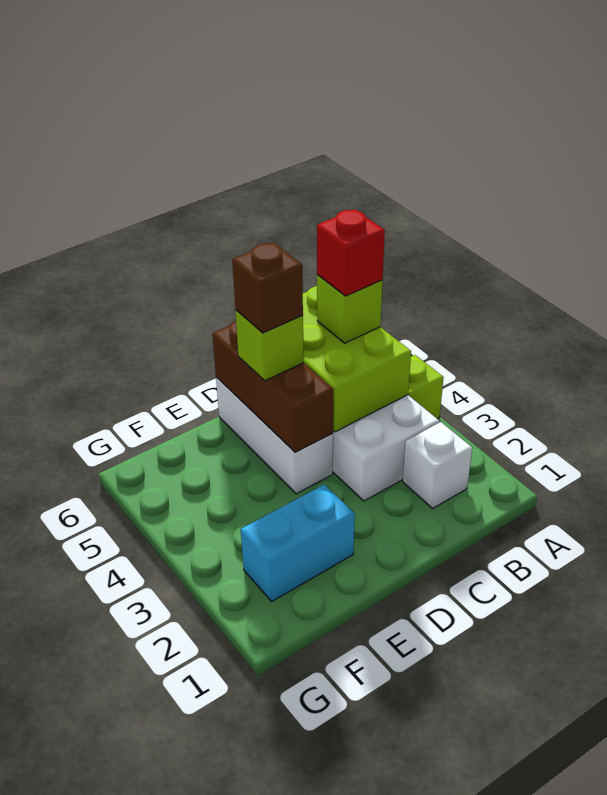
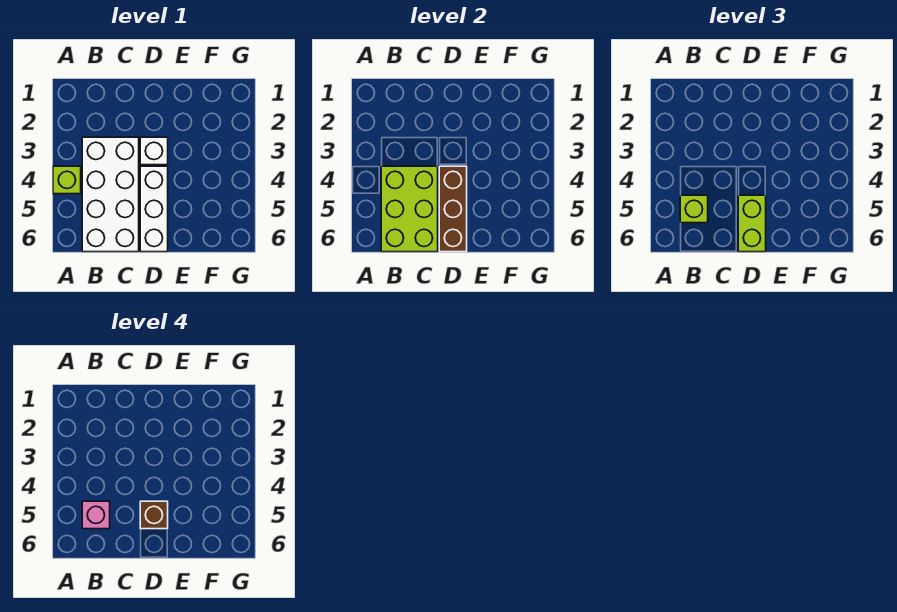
white 1x1 brick [403,422,472,508] -> white 1x1 brick moved to [140,137,168,165]
red 1x1 brick [317,209,385,296] -> pink 1x1 brick [82,501,110,529]
lime 1x1 brick [235,310,304,381] -> lime 1x2 brick [738,195,766,252]
cyan 1x2 brick [241,484,355,601] -> none

